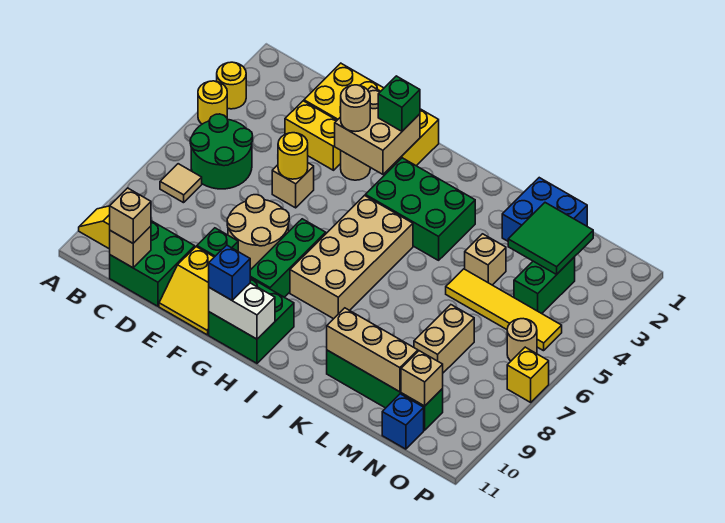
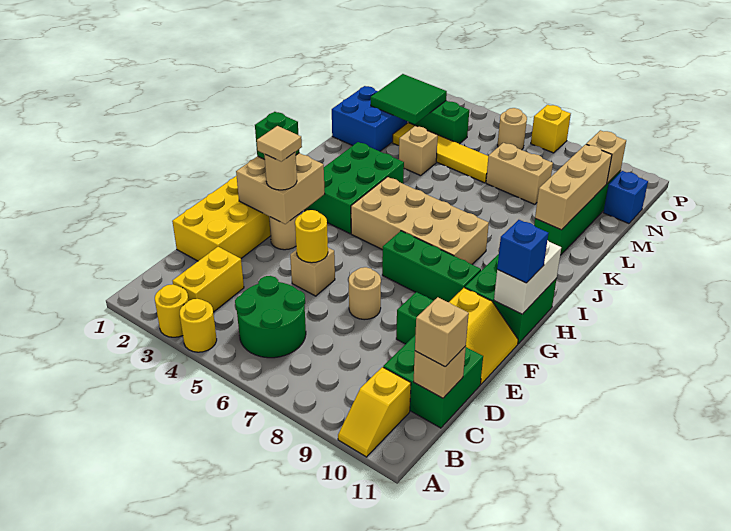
tan 1x1 tile [160,164,202,203] -> tan 1x1 tile moved to [257,126,302,162]
yellow 1x2 brick [285,101,341,170] -> yellow 1x2 brick moved to [173,247,244,312]
tan 2x2 round brick [227,195,289,269] -> tan 1x1 round brick [349,267,381,320]
yellow 1x4 tile [446,269,562,351] -> yellow 1x4 tile turned to [393,123,488,183]

